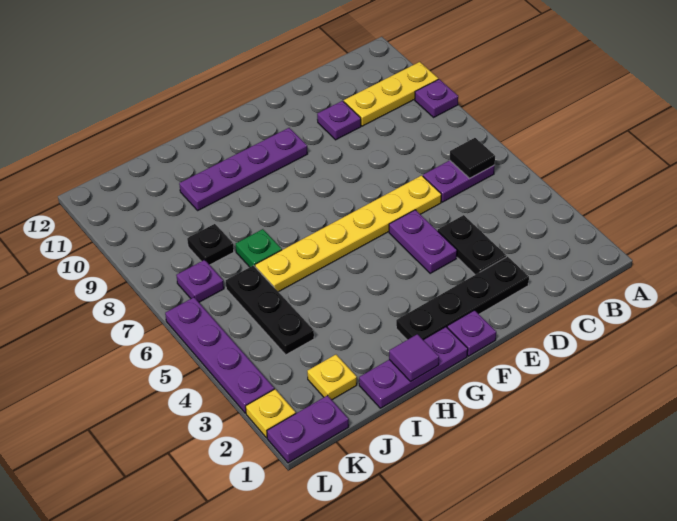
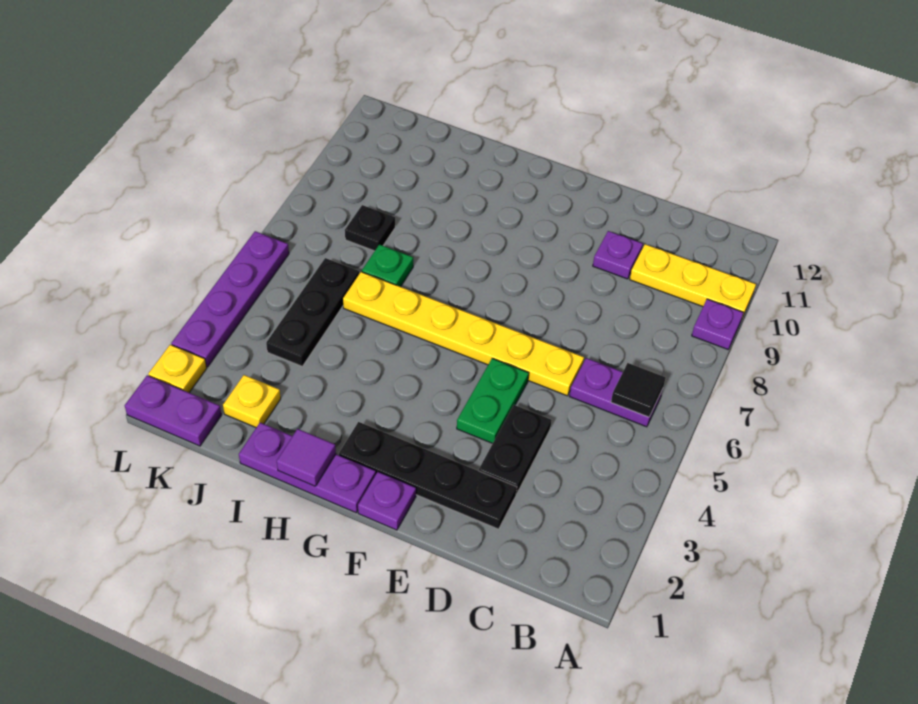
purple 1x2 plate [389,210,457,273] -> green 1x2 plate [457,358,529,443]
purple 1x4 plate [179,128,307,210] -> none
purple 1x1 plate [176,260,224,302] -> none

